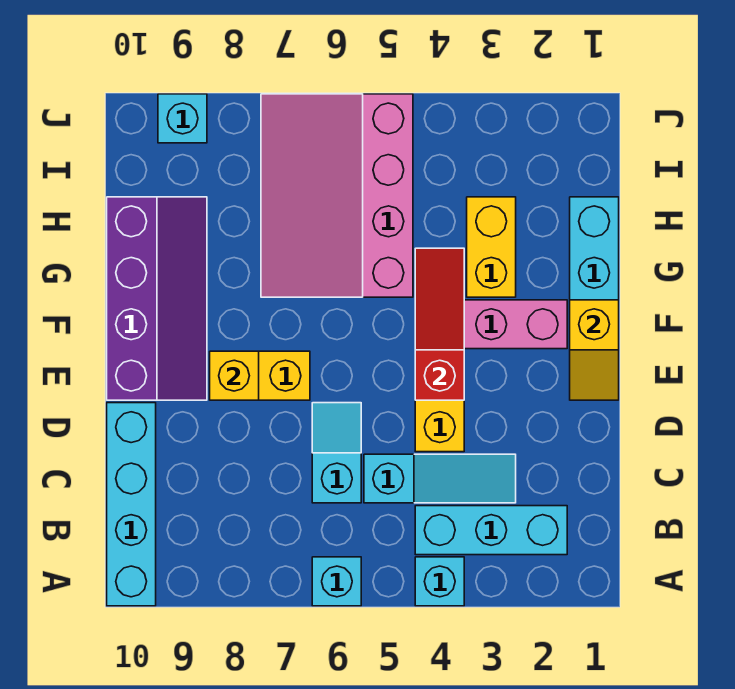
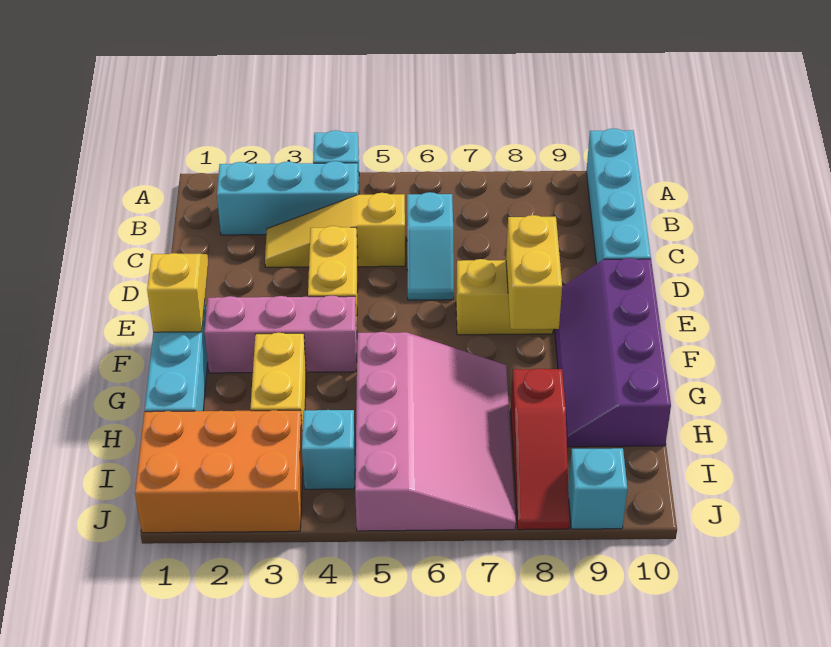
cyan 1x1 brick [312,557,361,606] -> cyan 1x1 brick moved to [302,410,355,489]
cyan 1x3 slope [364,454,516,503] -> yellow 1x3 slope [265,193,405,267]
red 1x3 slope [415,248,464,400] -> red 1x3 slope moved to [511,369,569,530]
yellow 1x1 brick [210,351,259,400] -> yellow 1x2 brick [506,215,562,329]
none -> orange 2x3 brick [135,410,303,533]

